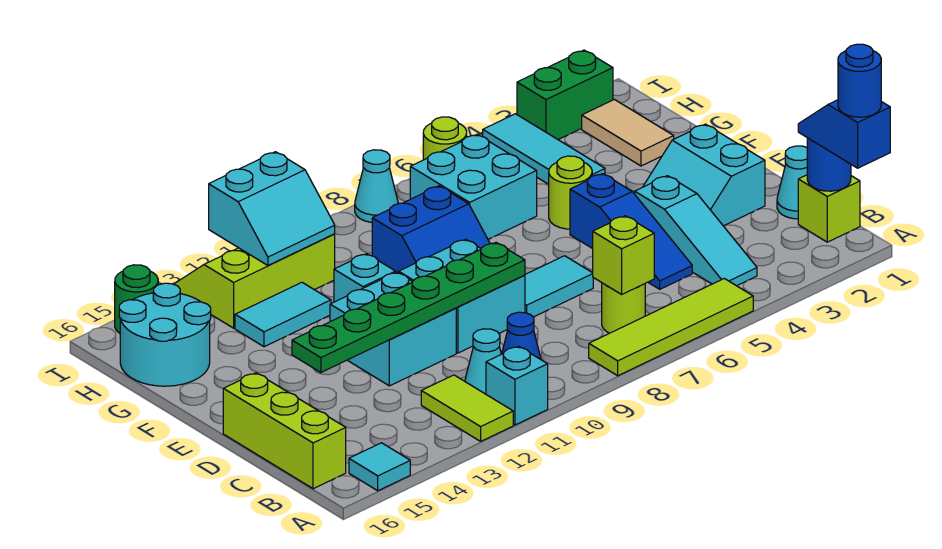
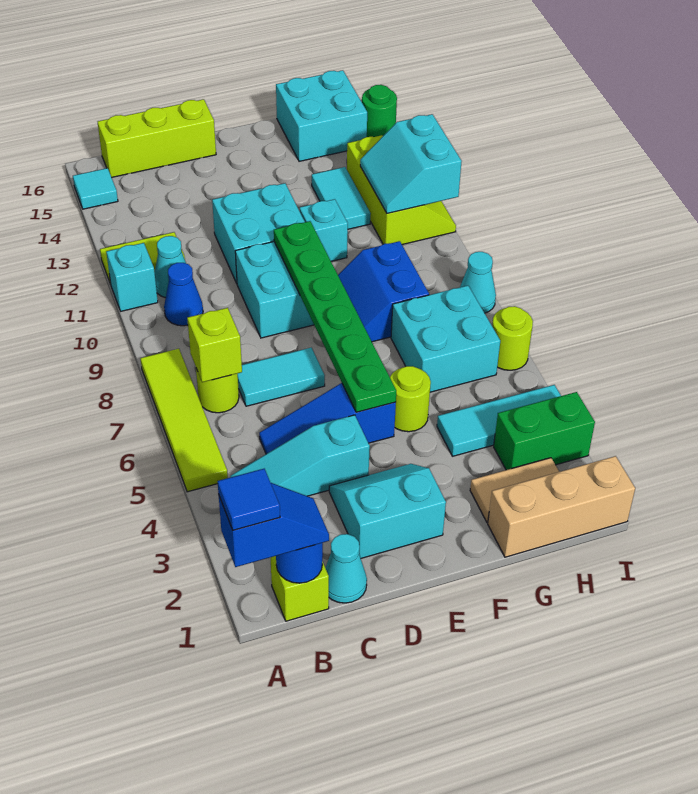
blue 1x1 round brick [838,44,881,117] -> blue 1x1 tile [218,469,280,530]
cyan 1x2 tile [525,256,593,317] -> cyan 1x2 tile turned to [238,348,325,406]
green 1x6 plate [292,243,525,372] -> green 1x6 plate moved to [274,221,396,412]
none -> tan 1x3 brick [488,456,635,557]
cyan 2x2 round brick [119,283,211,386] -> cyan 2x2 brick [276,70,367,161]
green 1x2 brick [517,50,613,140] -> green 1x2 brick turned to [494,392,595,470]

